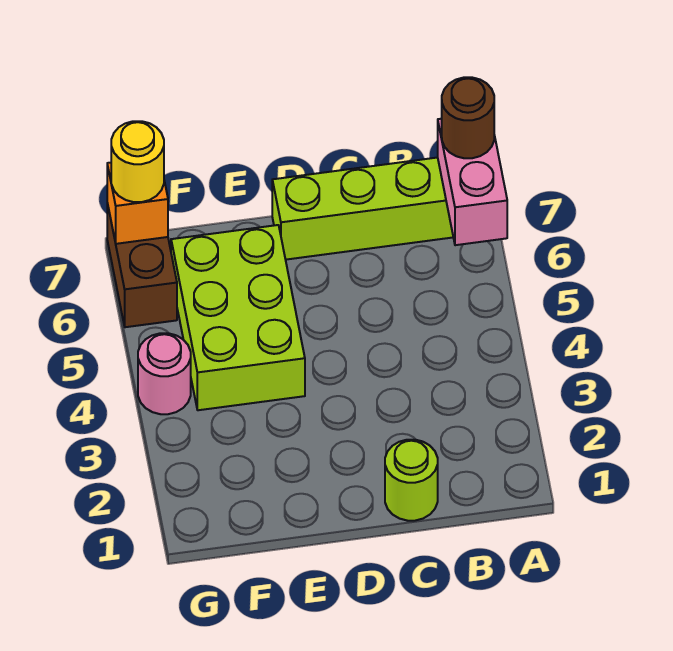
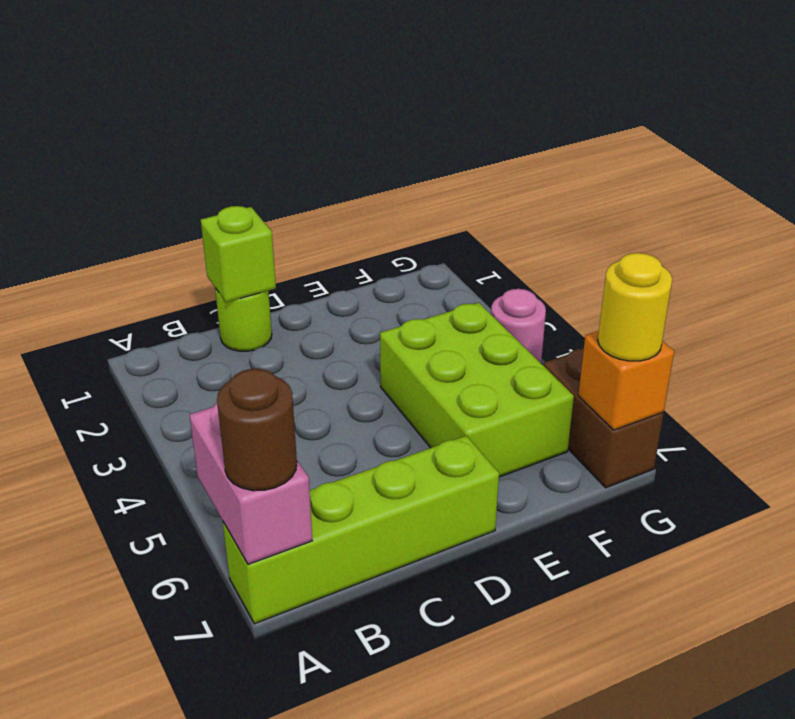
none -> lime 1x1 brick [201,206,276,302]

